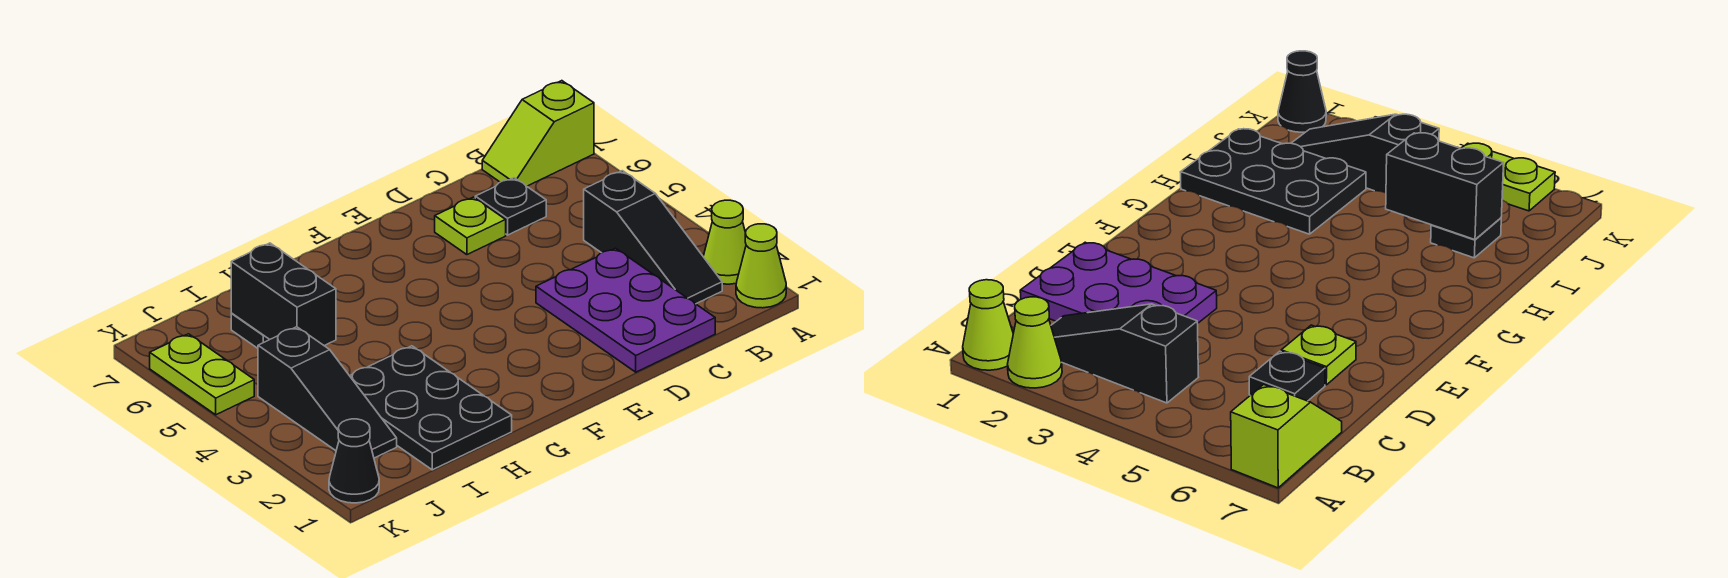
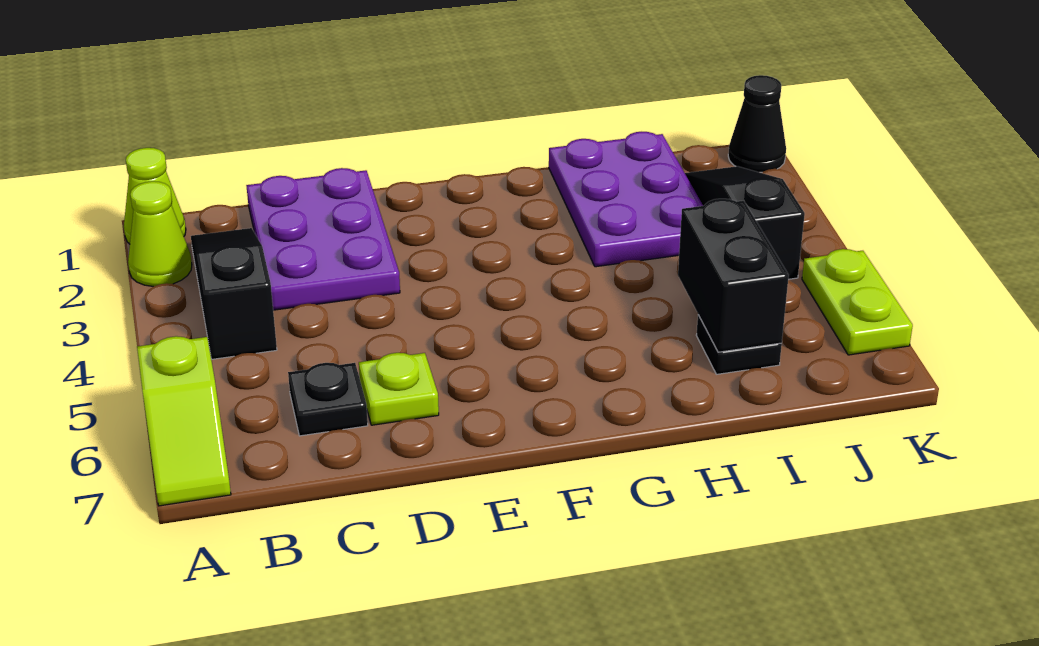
lime 1x2 slope [482,81,594,186] -> lime 1x2 slope turned to [137,336,231,506]
black 2x3 plate [350,346,512,470] -> purple 2x3 plate [549,132,703,267]

